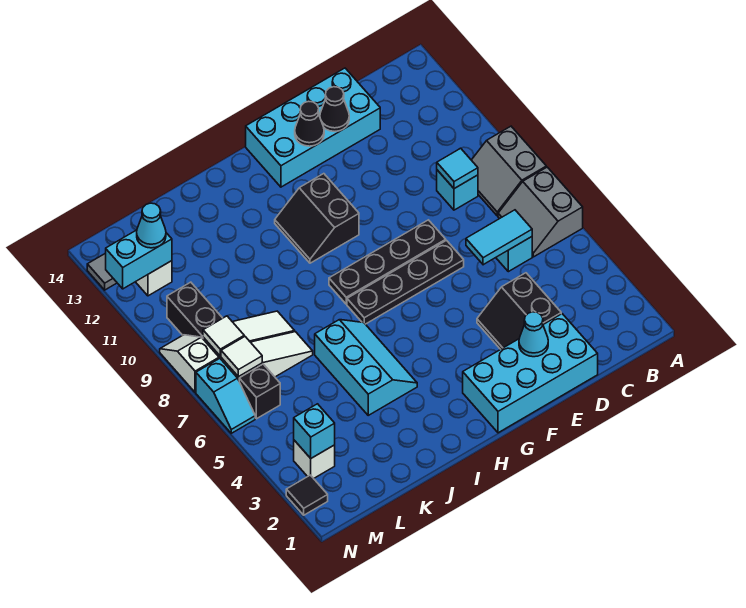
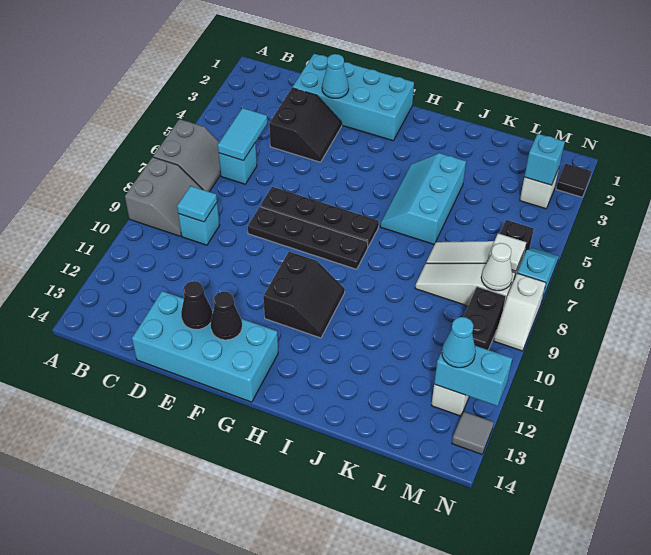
cyan 1x2 tile [466,210,532,265] -> cyan 1x2 tile turned to [218,108,267,161]
white 1x1 tile [203,316,244,356] -> white 1x1 cone [481,243,512,291]

